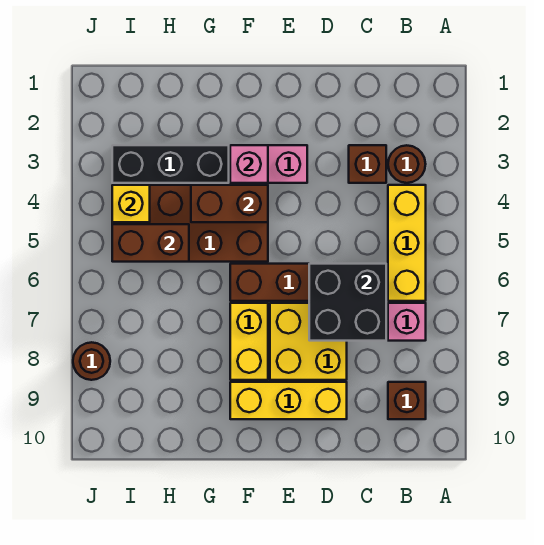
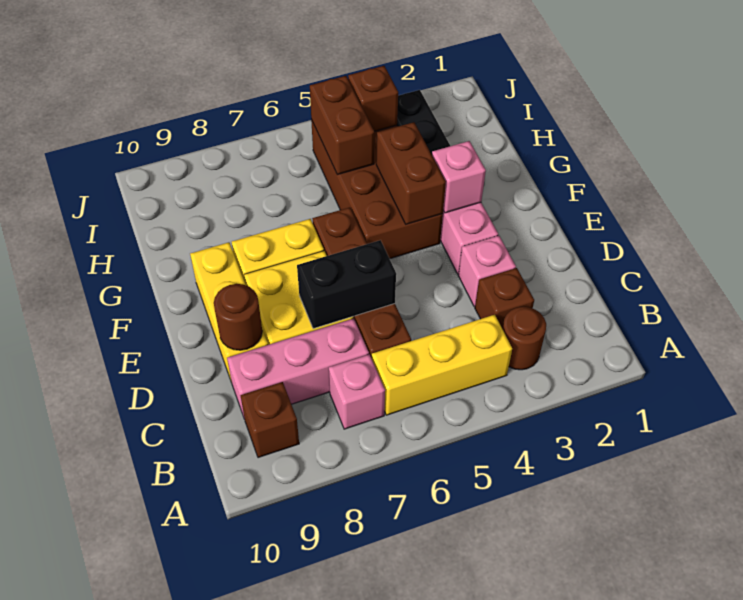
black 2x2 brick [309,264,386,341] -> black 1x2 brick [297,240,396,329]
none -> pink 1x3 brick [227,318,369,419]
none -> pink 1x1 brick [458,236,516,306]
yellow 1x1 brick [112,185,150,222] -> brown 1x1 brick [348,66,398,132]
brown 1x1 round brick [73,342,110,380] -> brown 1x1 round brick moved to [214,284,262,350]

